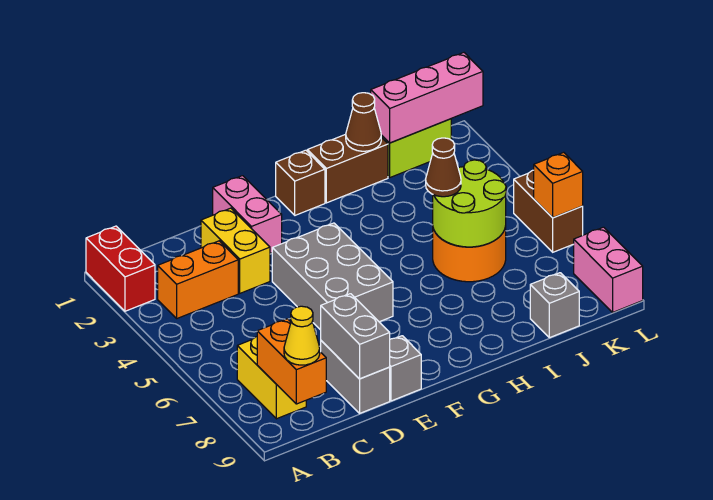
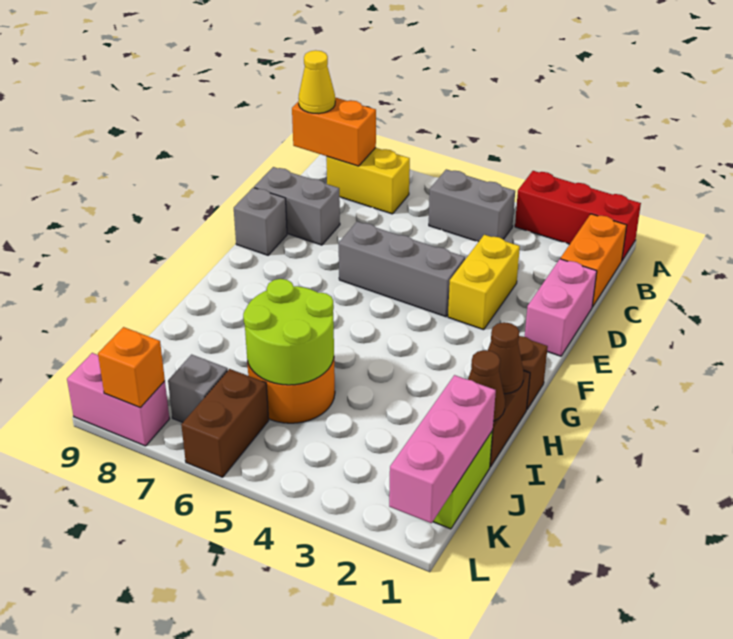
red 1x2 brick [86,226,155,311] -> red 1x3 brick [515,171,641,260]
orange 1x2 brick [158,241,238,318] -> orange 1x2 brick moved to [561,214,627,307]
yellow 1x2 brick [201,208,270,293] -> yellow 1x2 brick turned to [448,235,520,330]
grey 1x2 brick [321,294,390,379] -> grey 1x2 brick moved to [429,169,515,242]
pink 1x2 brick [213,176,282,253] -> pink 1x2 brick turned to [525,259,597,356]
grey 2x3 brick [272,223,393,330] -> grey 1x3 brick [339,222,465,317]
brown 1x1 cone [426,138,461,197] -> brown 1x1 cone moved to [488,322,524,394]
grey 1x1 brick [530,273,579,338] -> grey 1x1 brick moved to [168,355,228,422]
brown 1x2 brick [514,170,583,252] -> brown 1x2 brick turned to [181,369,269,477]
orange 1x1 brick [534,152,583,218] -> orange 1x1 brick moved to [98,327,165,408]

